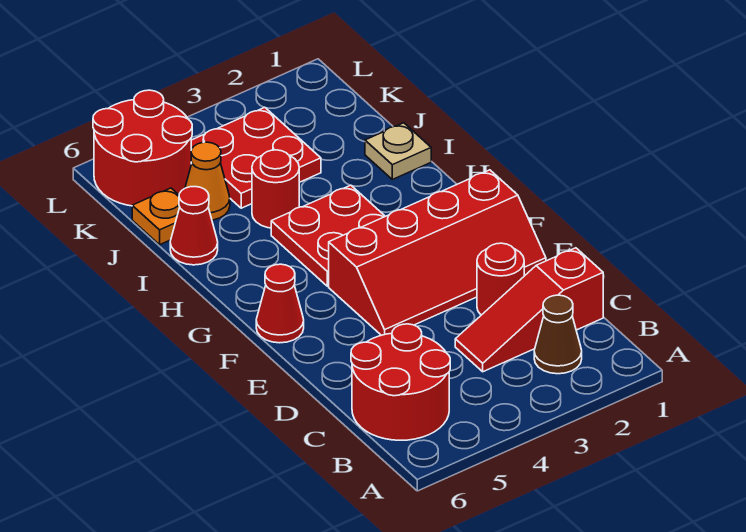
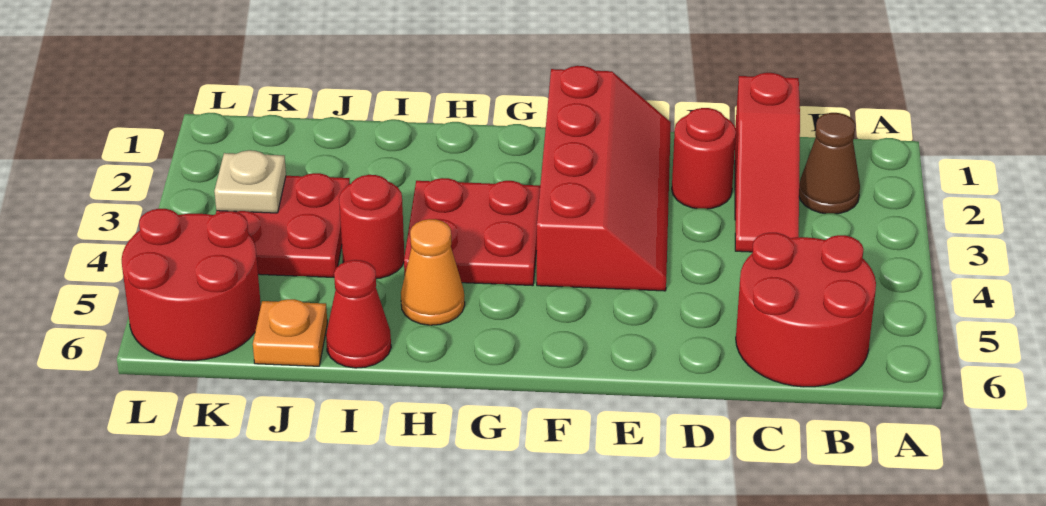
red 1x1 cone [256,264,304,343] -> none
tan 1x1 plate [365,123,431,179] -> tan 1x1 plate moved to [214,150,286,213]
orange 1x1 cone [185,142,230,220] -> orange 1x1 cone moved to [401,219,465,325]

